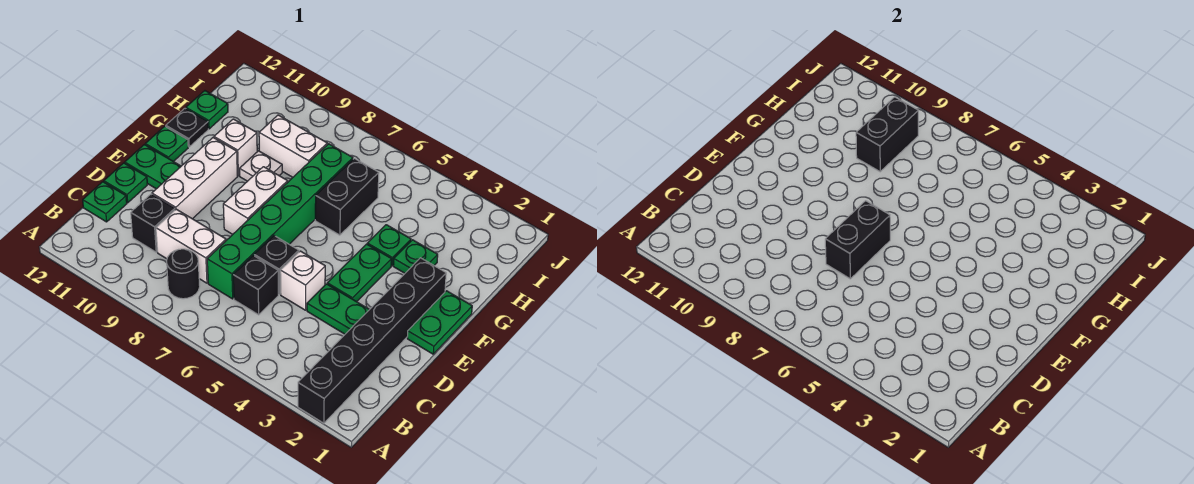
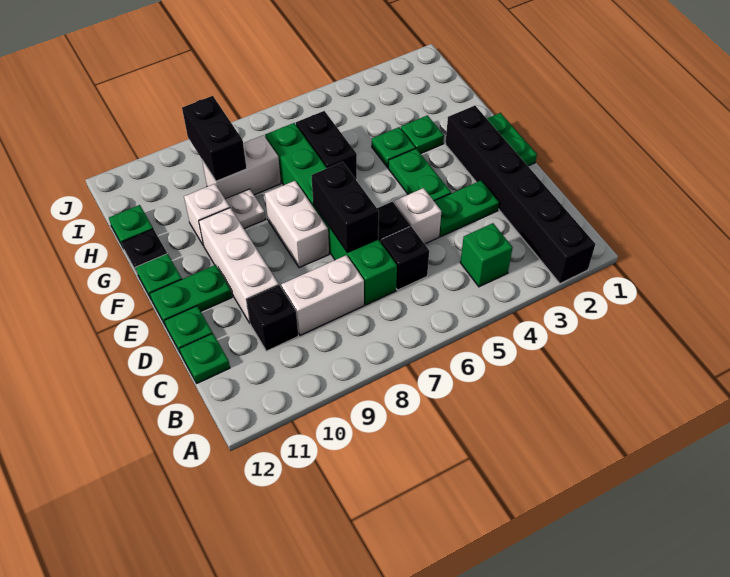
none -> green 1x1 brick [460,223,513,287]
black 1x1 round brick [167,249,200,299] -> none

